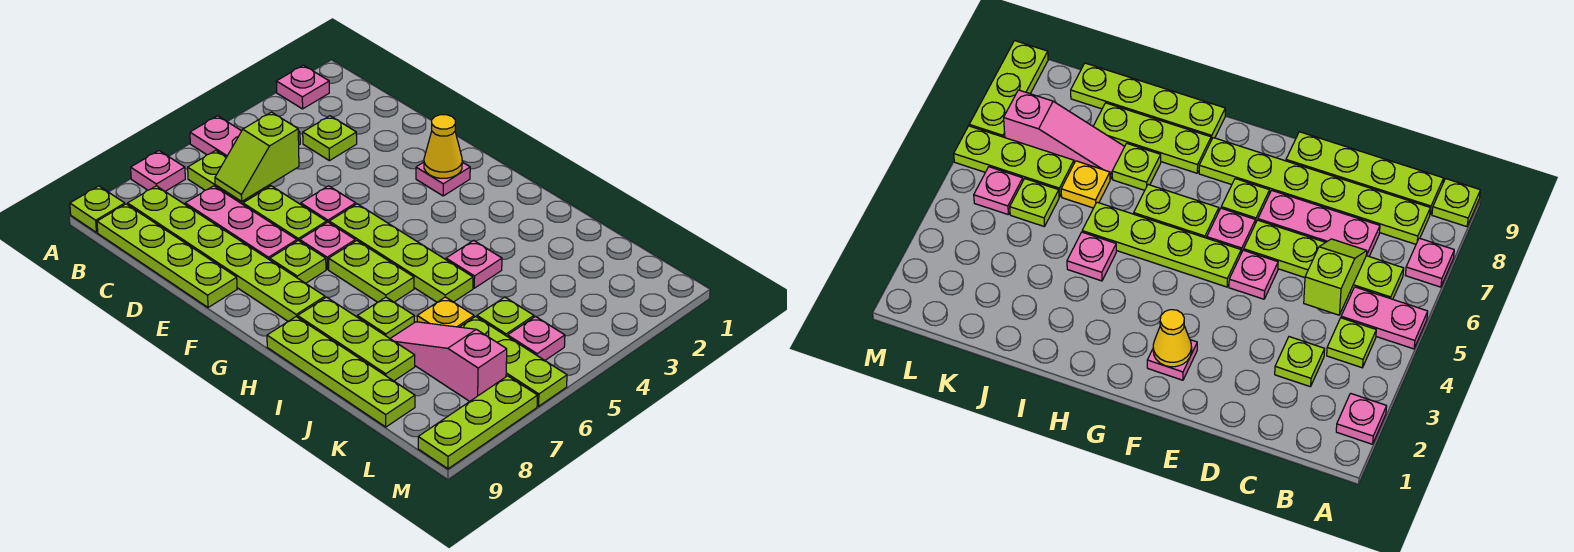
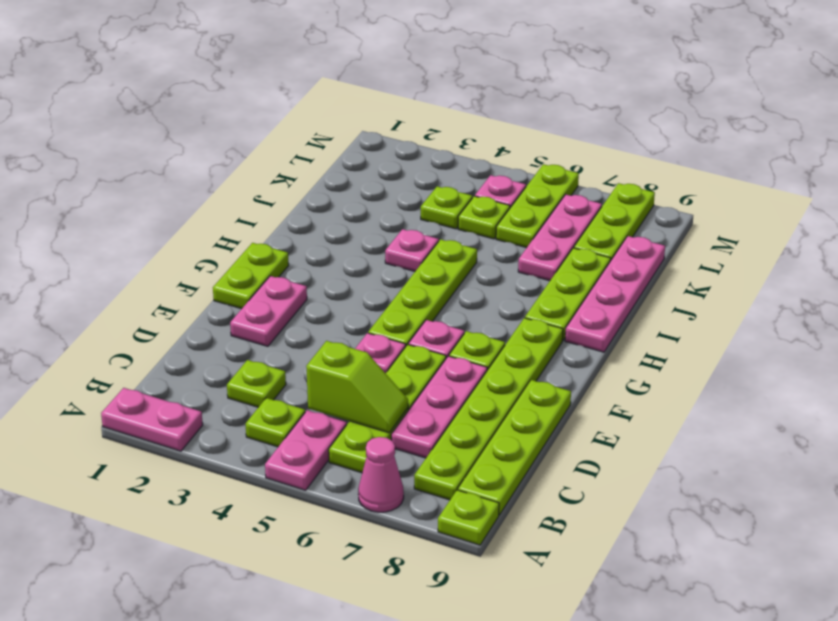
pink 1x1 plate [276,65,329,109] -> pink 1x2 plate [101,388,203,451]
pink 1x1 plate [131,151,185,191] -> pink 1x1 cone [358,437,404,512]
pink 1x1 plate [416,162,470,196] -> pink 1x2 plate [230,276,307,346]
yellow 1x1 cone [424,115,462,178] -> none
lime 1x2 plate [329,241,414,302] -> lime 1x2 plate moved to [213,243,289,309]
lime 1x4 plate [267,317,415,427] -> pink 1x4 plate [565,236,665,352]
lime 1x1 plate [357,297,414,338] -> lime 1x1 plate moved to [421,186,472,229]
yellow 1x1 plate [417,297,474,327] -> none
pink 1x3 slope [390,322,507,401] -> pink 1x3 plate [518,194,602,281]
lime 1x3 plate [418,376,538,469] -> lime 1x3 plate turned to [574,183,655,260]

